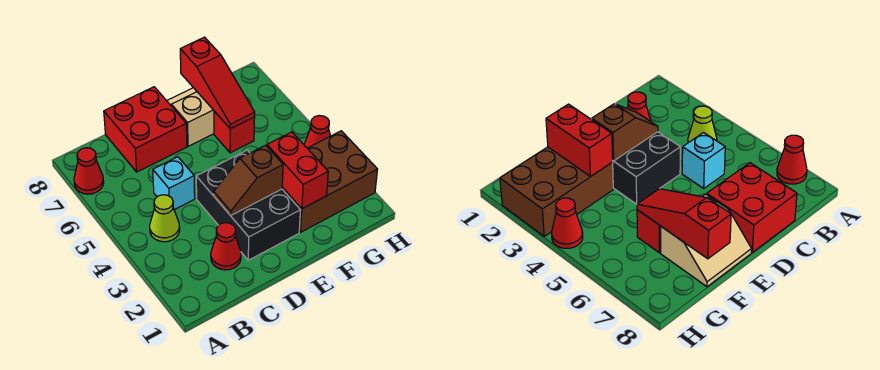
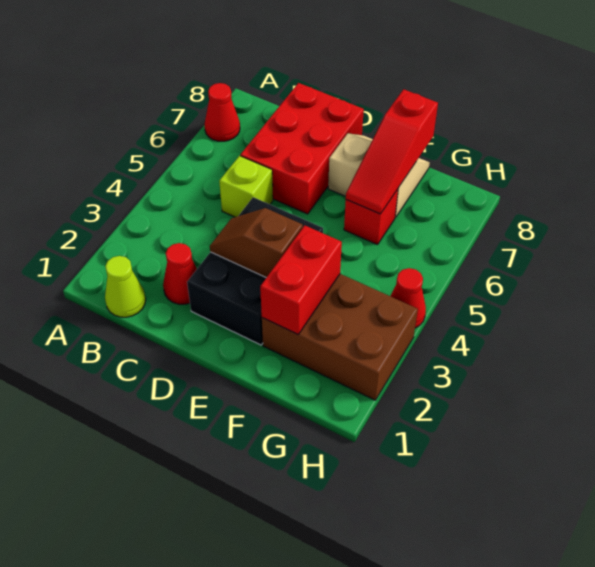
lime 1x1 cone [150,195,180,242] -> lime 1x1 cone moved to [105,256,146,317]
cyan 1x1 brick [153,157,195,210] -> lime 1x1 brick [219,156,273,217]
red 2x2 brick [104,87,187,172] -> red 2x3 brick [240,83,364,214]

